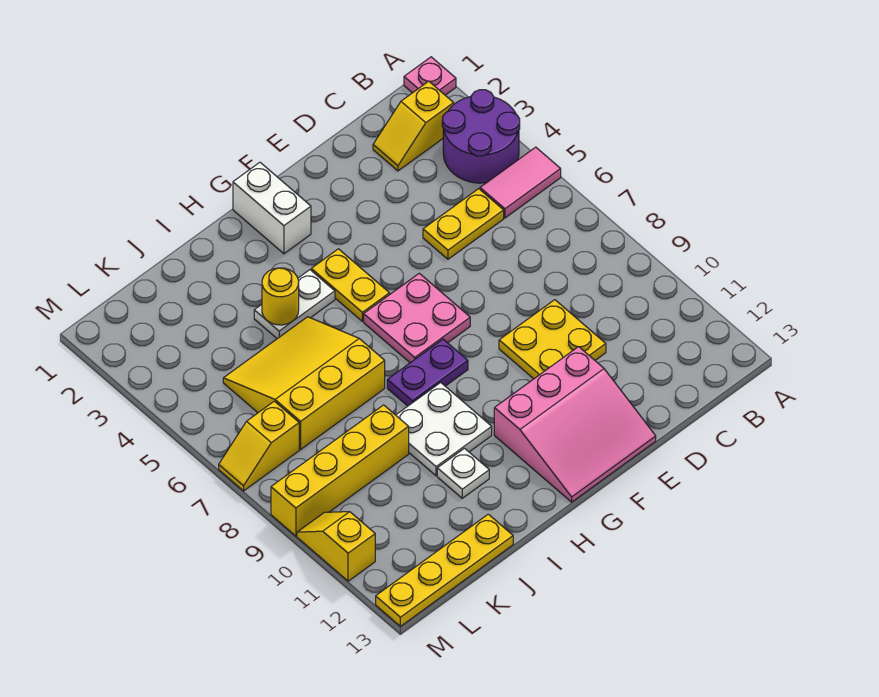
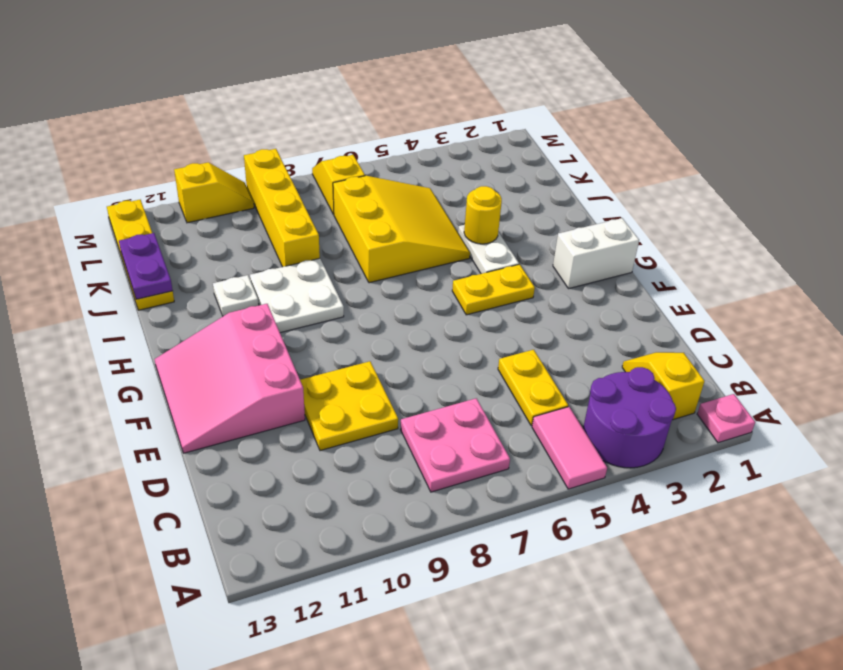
pink 2x2 plate [364,273,470,363] -> pink 2x2 plate moved to [401,398,510,492]
purple 1x2 plate [387,339,468,406] -> purple 1x2 plate moved to [119,233,173,299]

